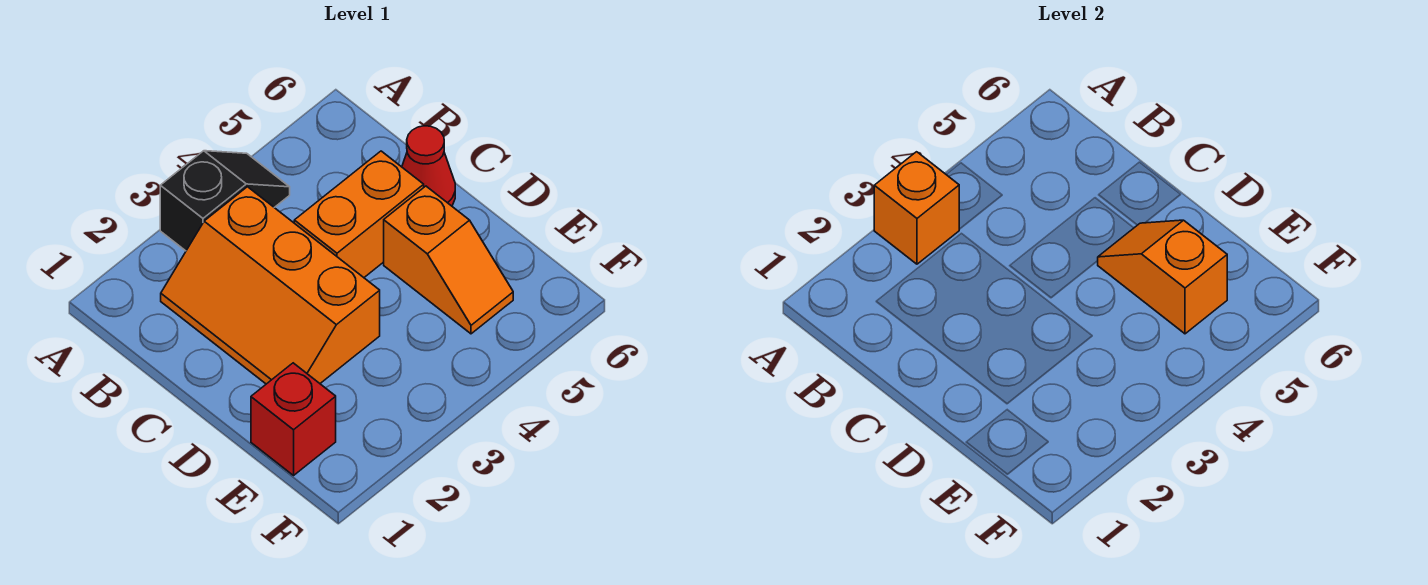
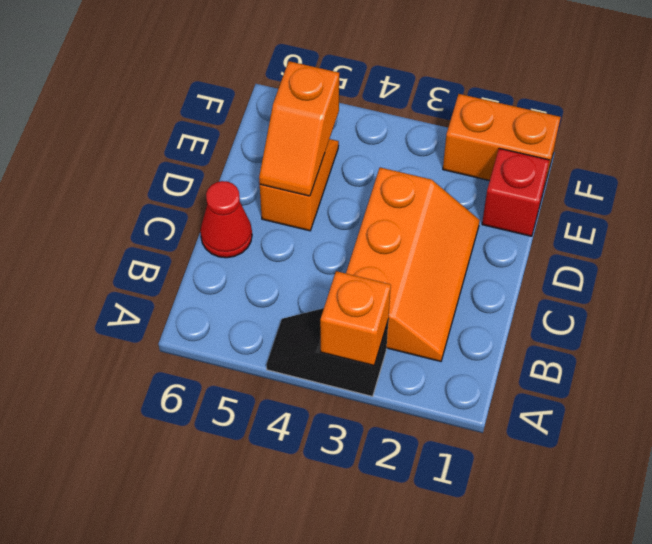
orange 1x2 brick [294,151,424,277] -> orange 1x2 brick moved to [443,94,561,187]

